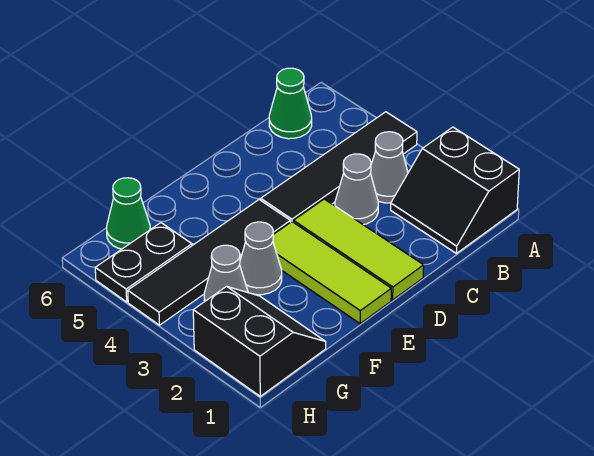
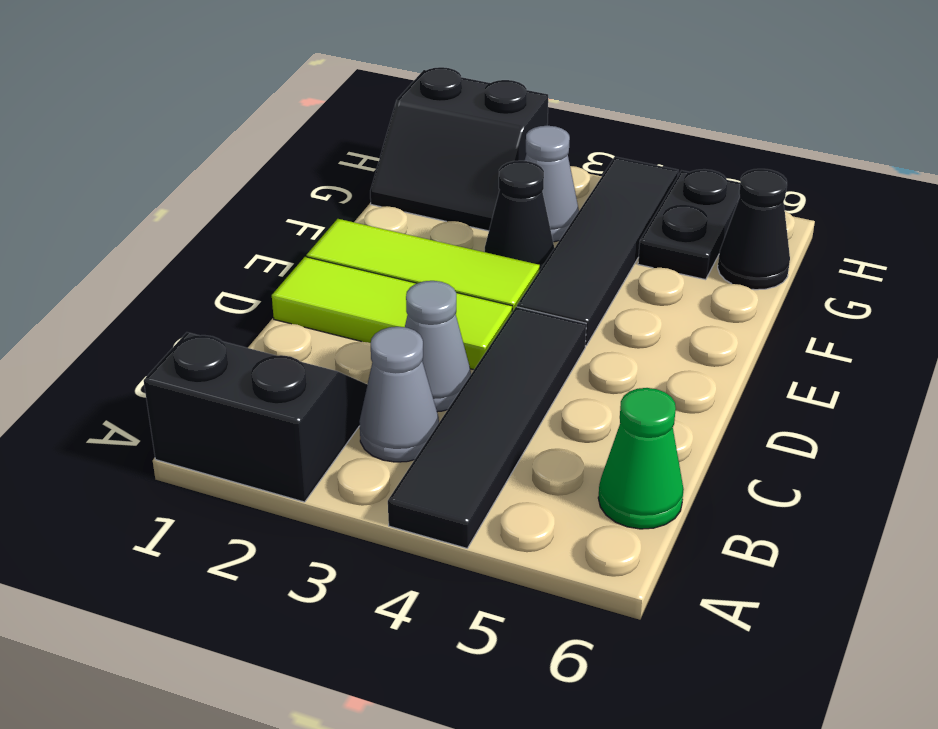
grey 1x1 cone [240,222,282,295] -> black 1x1 cone [485,161,554,271]
green 1x1 cone [107,178,150,249] -> black 1x1 cone [718,169,790,290]

